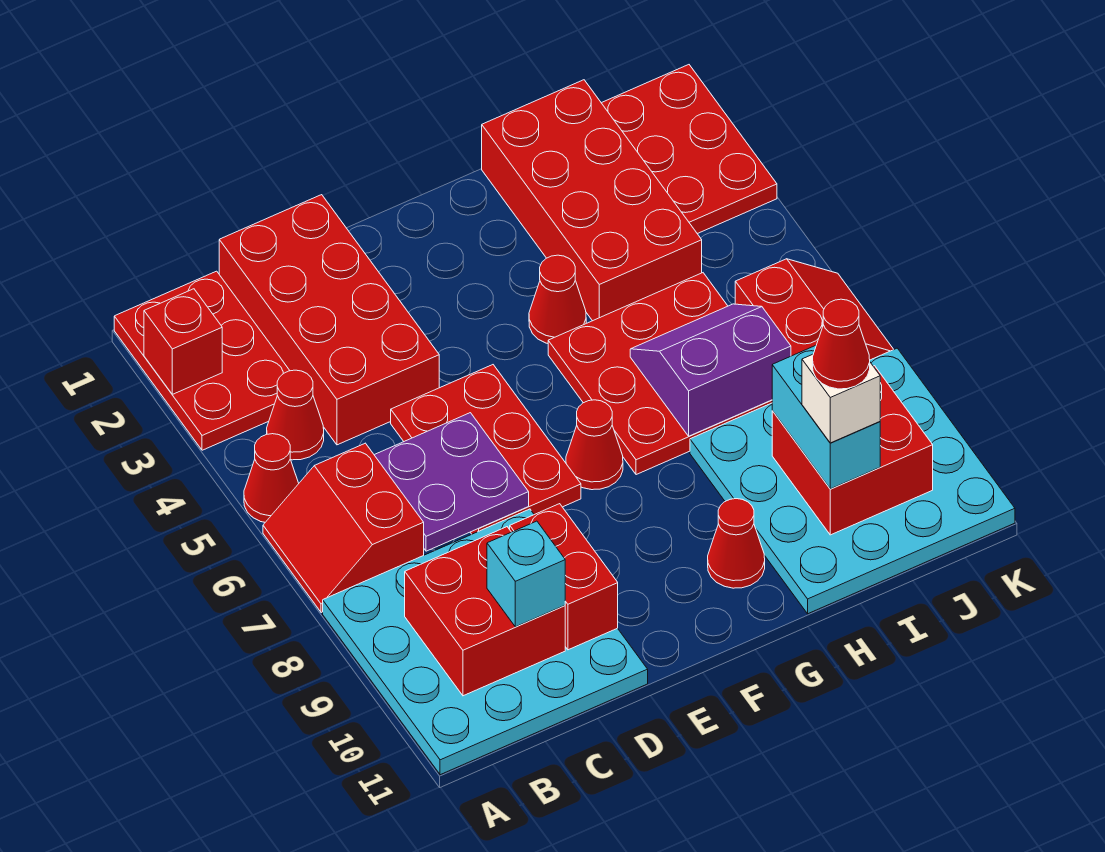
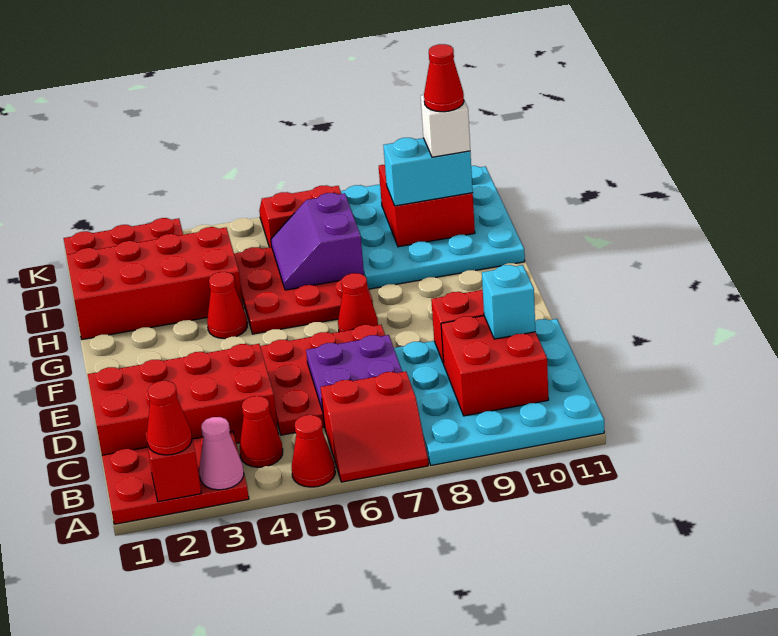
none -> pink 1x1 cone [199,417,244,490]
red 2x3 plate [391,365,581,534] -> red 3x3 plate [260,325,385,435]
red 1x1 cone [708,499,765,588] -> red 1x1 cone moved to [147,381,192,455]

